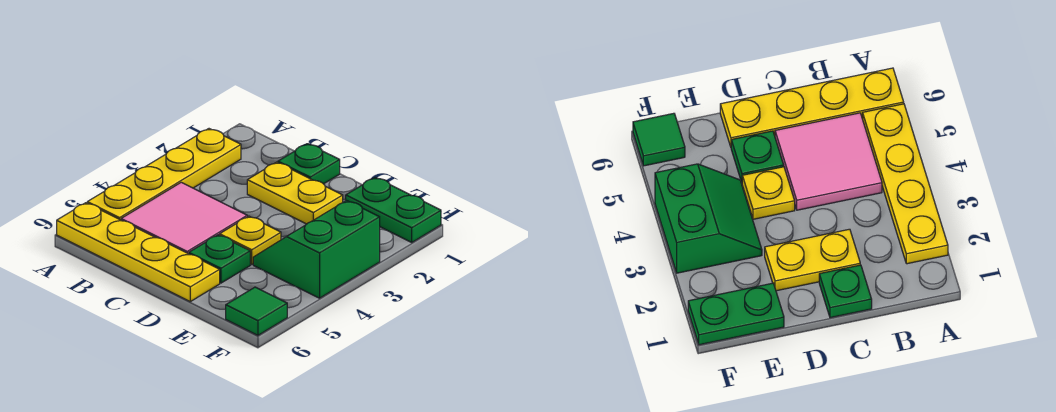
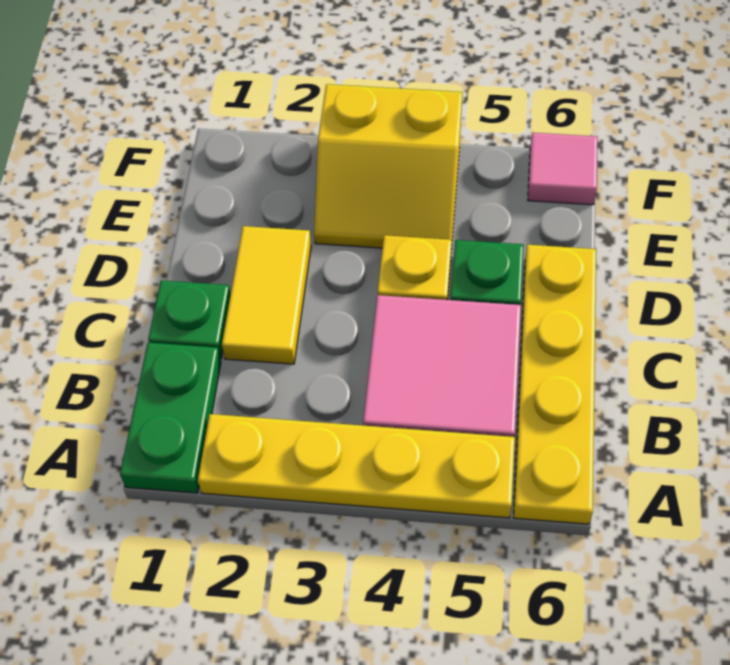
yellow 1x2 plate [247,162,343,224] -> yellow 1x2 tile [222,226,311,364]
green 1x2 plate [346,177,441,242] -> green 1x2 plate moved to [120,343,221,493]
green 2x2 slope [253,200,380,298] -> yellow 2x2 slope [314,84,462,249]
green 1x1 tile [226,287,287,335] -> pink 1x1 tile [528,133,598,205]

